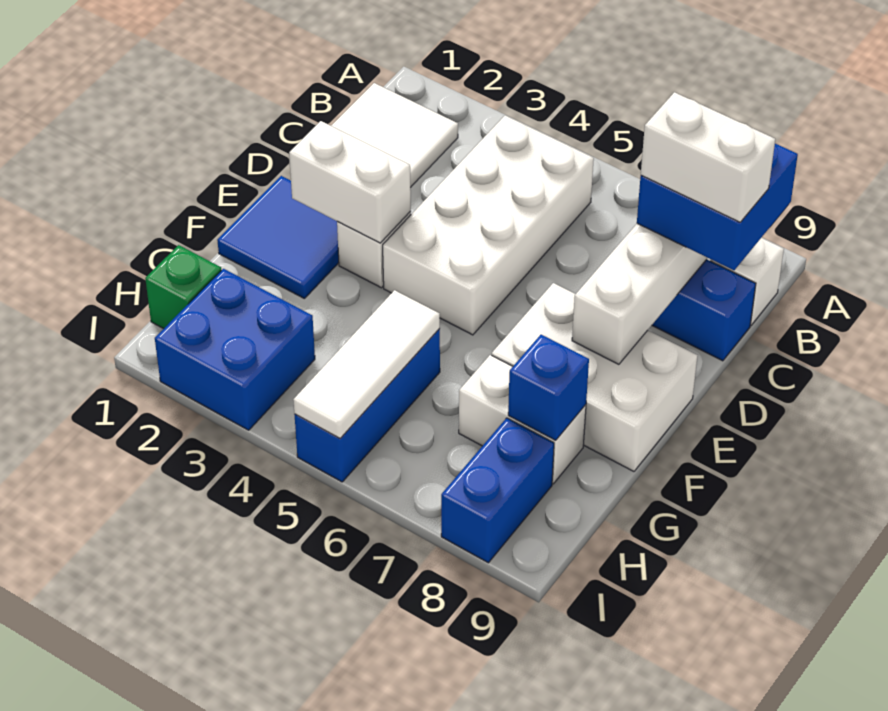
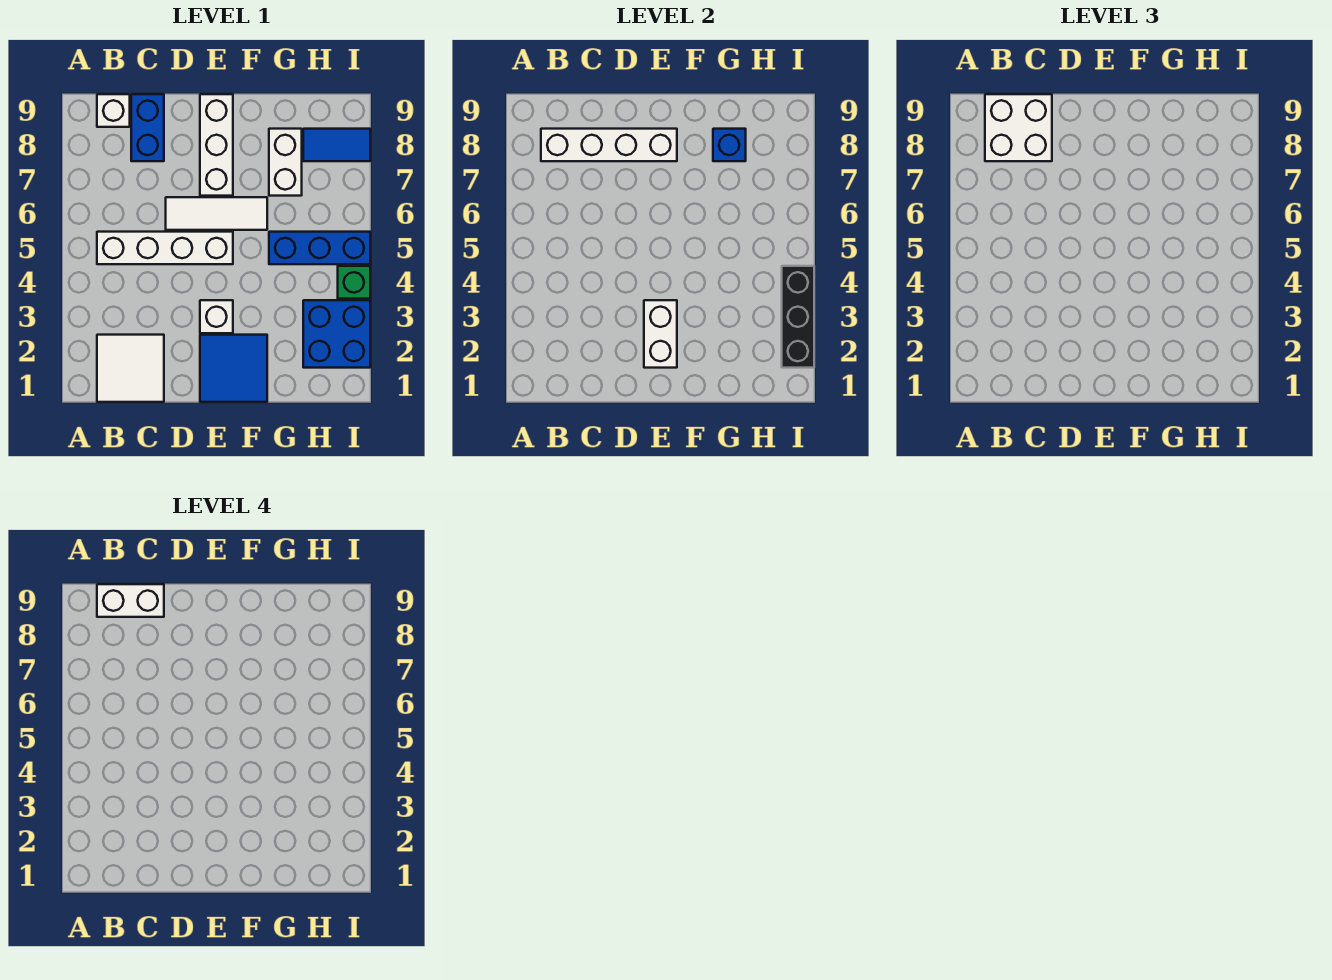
white 2x4 brick [383,116,594,335] -> white 1x4 brick [97,232,233,264]
blue 2x2 brick [637,144,798,270] -> white 2x2 brick [985,94,1052,161]
white 1x2 brick [641,92,775,222] -> white 1x2 brick turned to [97,584,164,617]
white 2x3 brick [492,283,698,471] -> white 1x3 brick [200,94,233,196]
white 1x3 tile [293,290,440,438] -> white 1x3 tile moved to [166,197,267,230]
green 1x1 brick [145,245,221,329] -> green 1x1 brick moved to [338,266,370,299]
blue 1x2 brick [441,418,554,563] -> blue 1x2 tile [303,129,370,161]
none -> black 1x3 brick [782,266,814,368]

